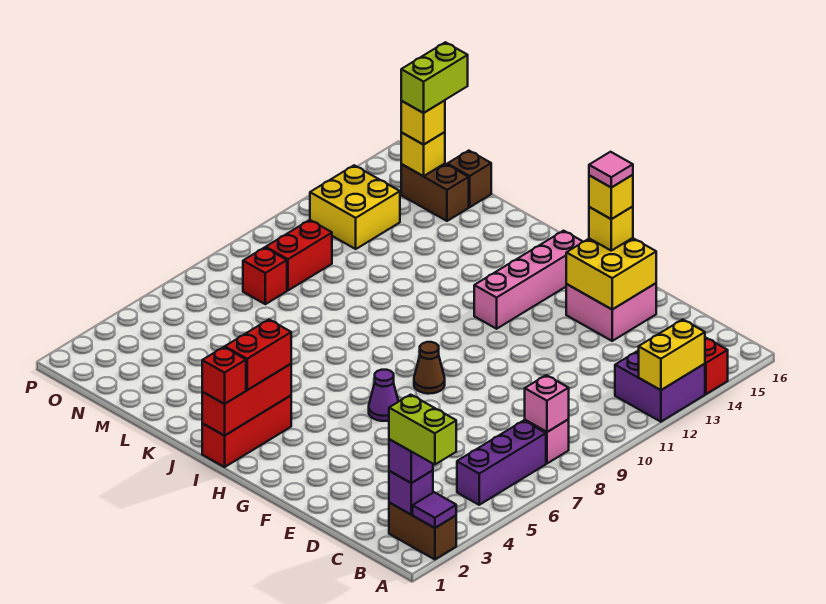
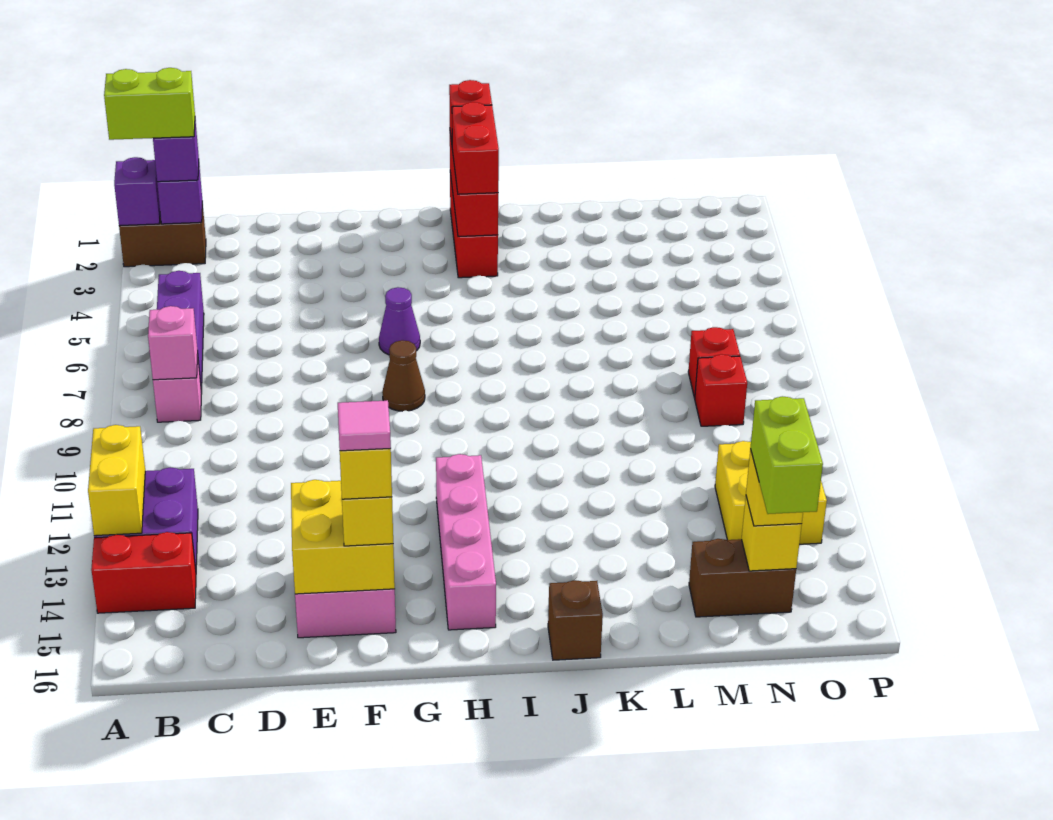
purple 1x1 tile [413,492,456,528] -> purple 1x1 brick [114,157,160,226]
brown 1x1 brick [447,151,491,207] -> brown 1x1 brick moved to [548,580,603,660]
red 1x2 brick [266,220,332,290] -> red 1x1 brick [695,354,747,426]

